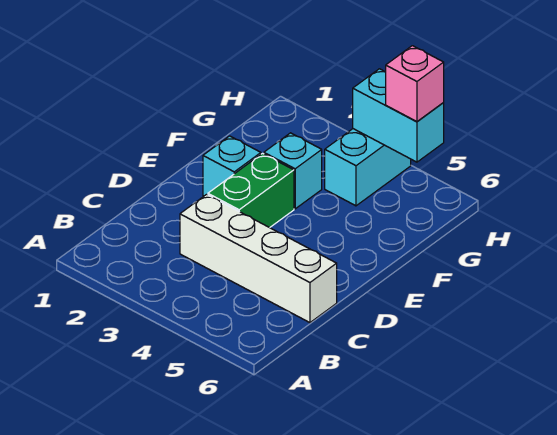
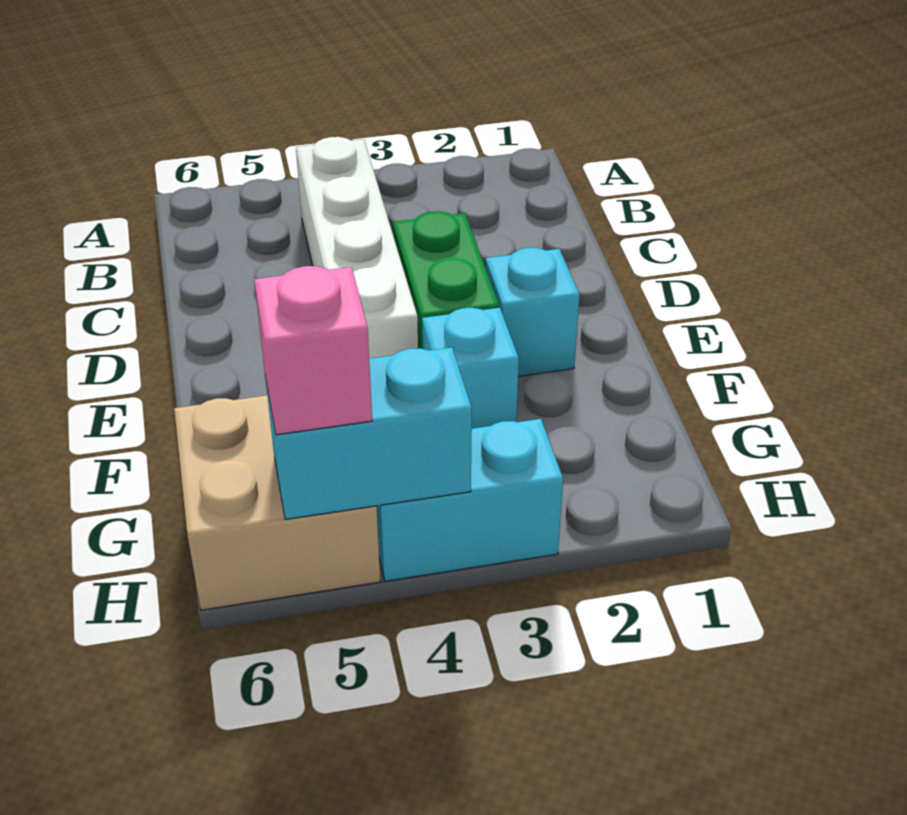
white 1x4 brick [180,194,337,323] -> white 1x4 brick turned to [296,137,418,359]
cyan 1x2 brick [325,129,411,206] -> cyan 1x2 brick turned to [377,419,563,581]
none -> tan 2x2 brick [174,395,380,610]

